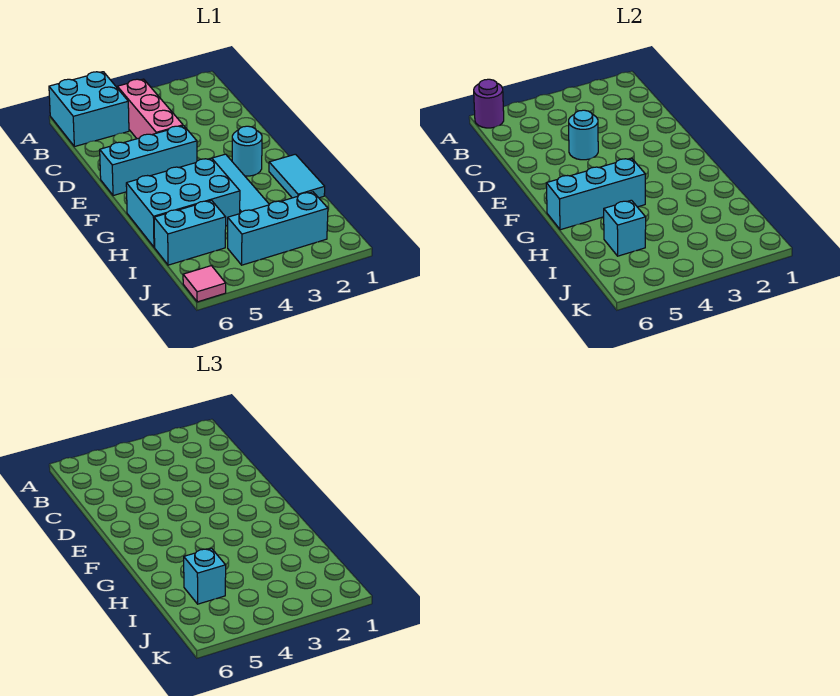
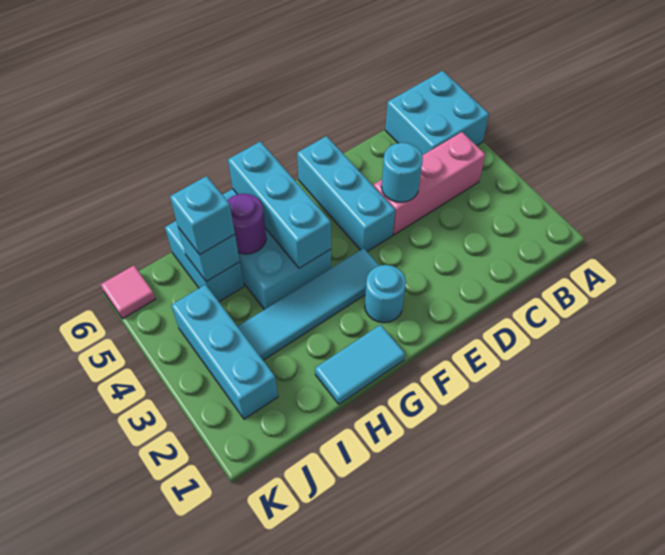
purple 1x1 round brick [474,79,504,128] -> purple 1x1 round brick moved to [227,193,266,254]

